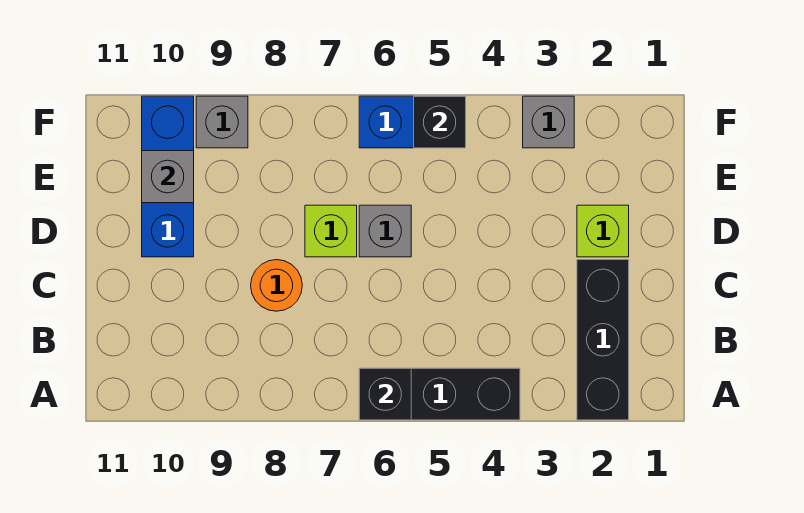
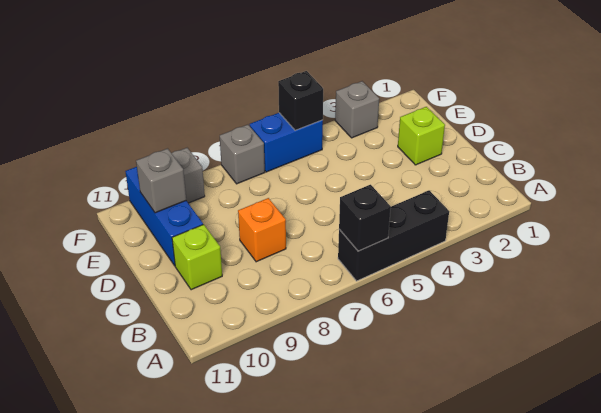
black 1x3 brick [577,260,629,420] -> none
orange 1x1 round brick [251,260,302,311] -> orange 1x1 brick [238,198,286,262]
grey 1x1 brick [359,205,411,257] -> grey 1x1 brick moved to [220,125,265,184]
lime 1x1 brick [305,205,357,257] -> lime 1x1 brick moved to [172,224,222,290]

